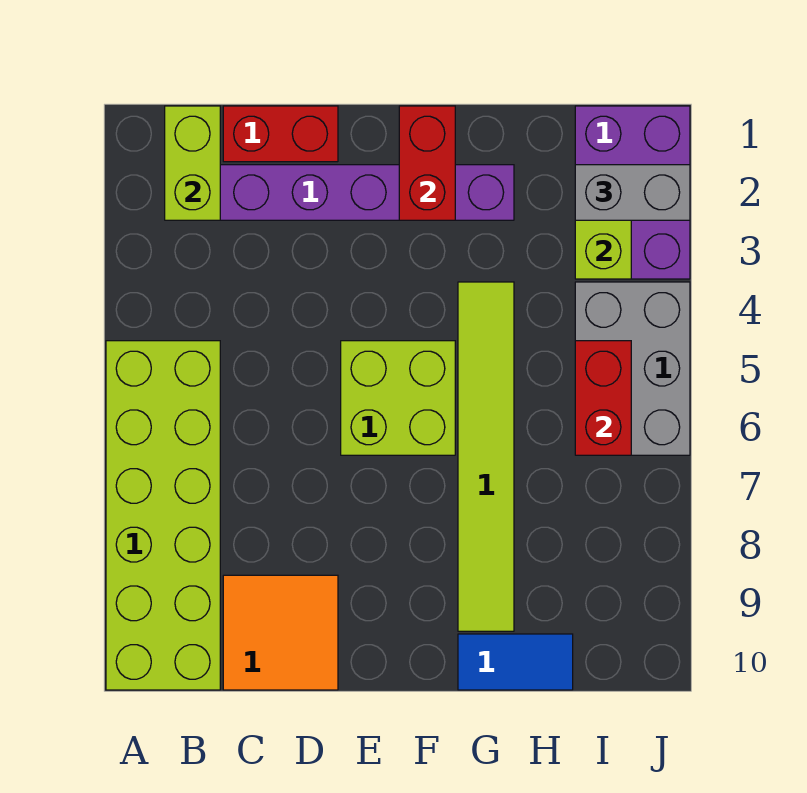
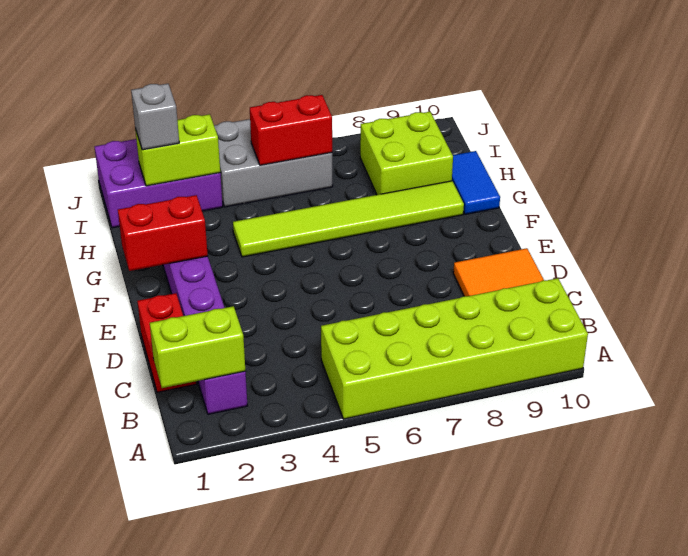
lime 2x2 brick [341,341,455,455] -> lime 2x2 brick moved to [360,112,453,195]
grey 1x2 brick [575,165,690,220] -> grey 1x1 brick [131,84,179,150]

